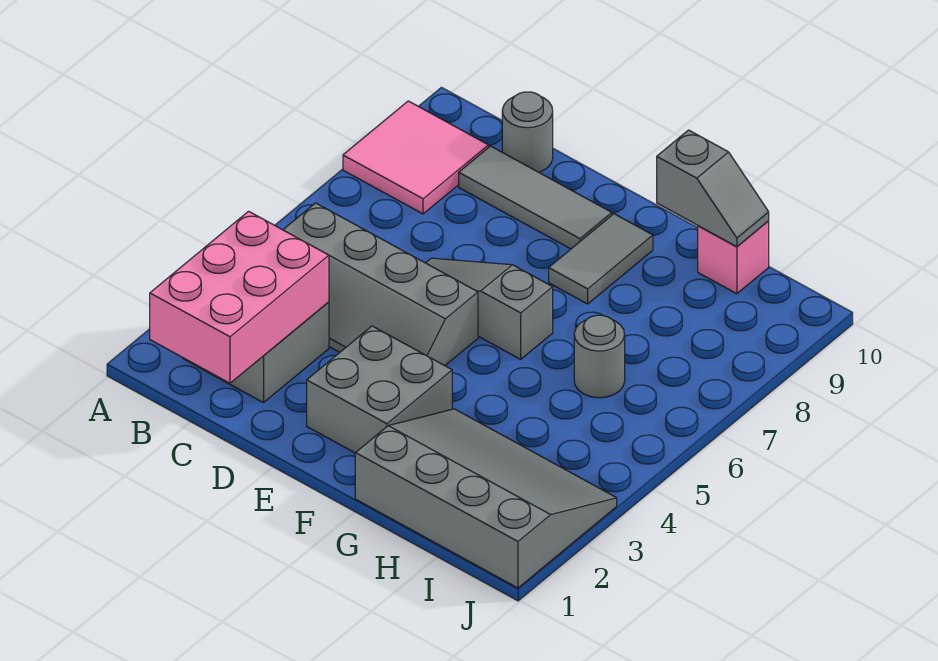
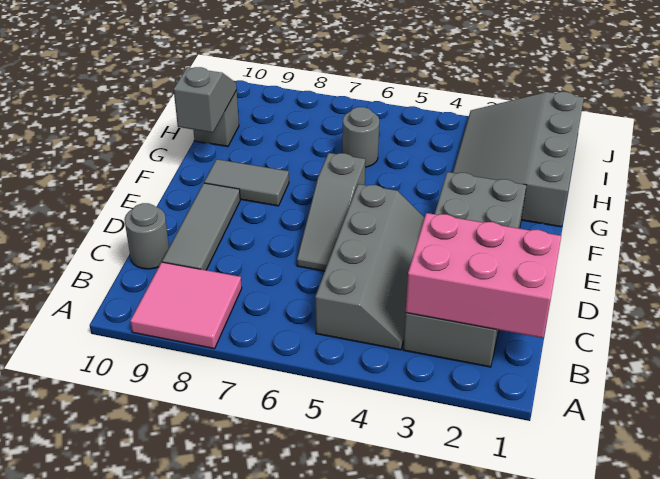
pink 1x1 brick [698,221,769,294] -> grey 1x1 brick [193,91,239,147]

